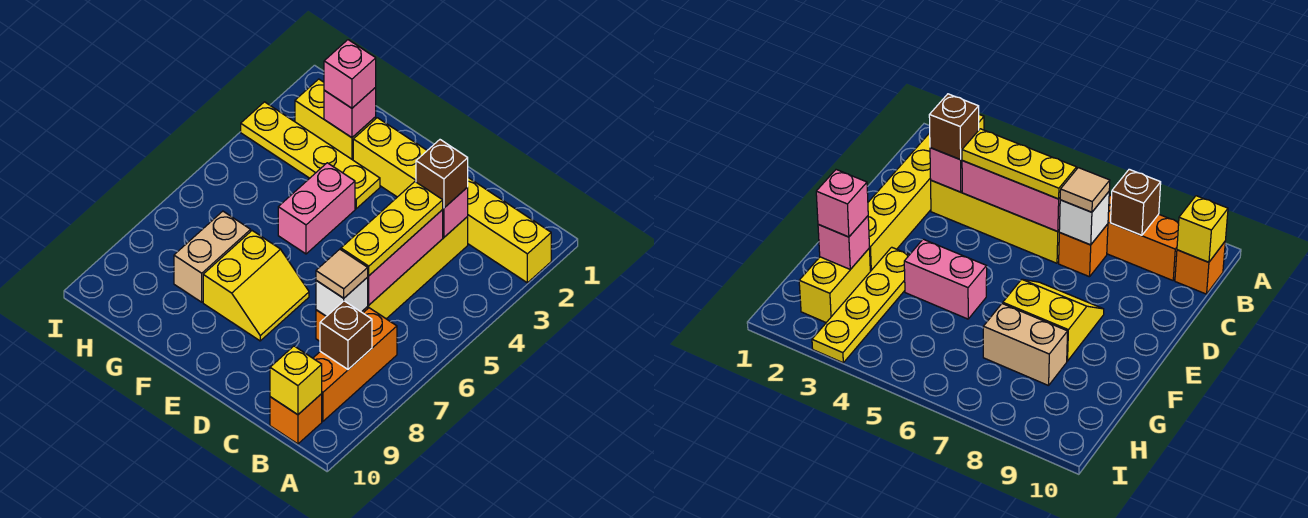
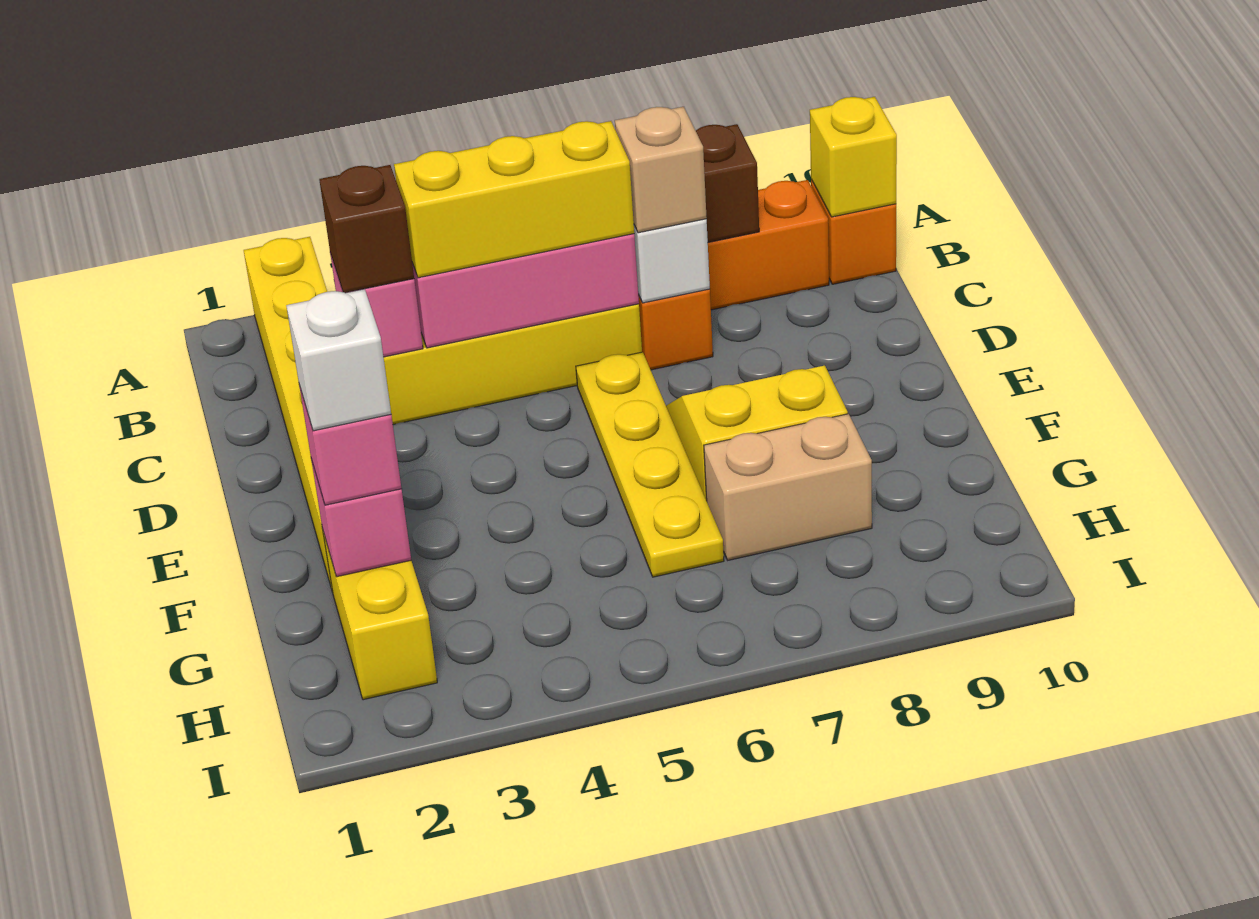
yellow 1x3 plate [341,182,443,276] -> yellow 1x3 brick [394,121,634,278]
tan 1x1 tile [316,249,368,298] -> tan 1x1 brick [615,107,707,233]
yellow 1x4 plate [241,102,380,209] -> yellow 1x4 plate moved to [576,352,724,577]
pink 1x2 brick [278,163,355,254] -> none
none -> white 1x1 brick [286,289,391,431]

